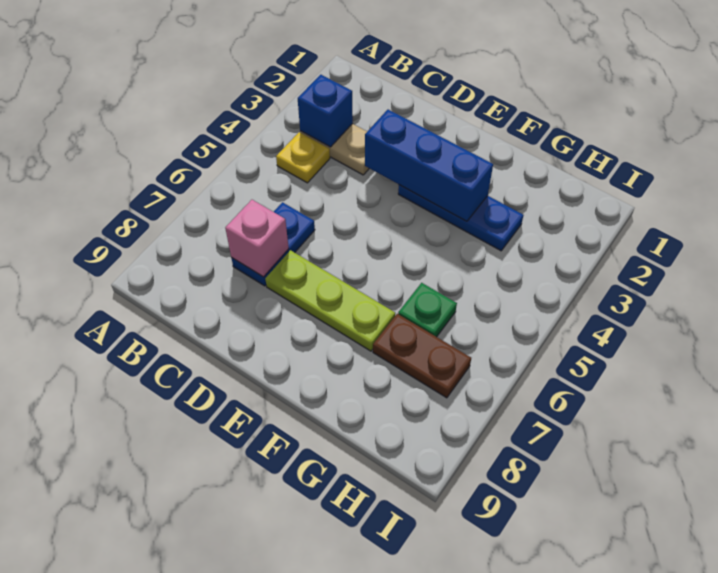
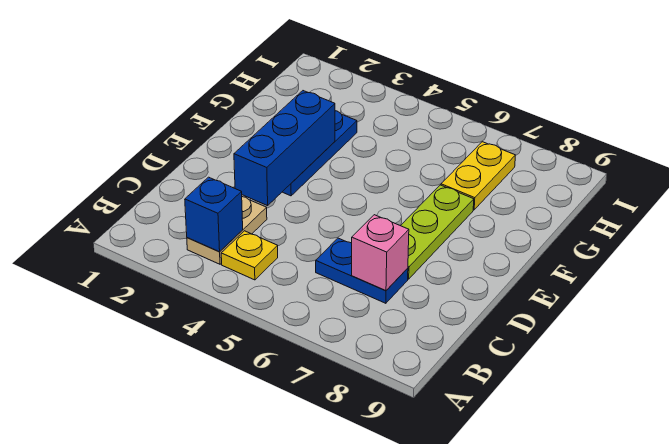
green 1x1 plate [398,283,457,337] -> none
brown 1x2 plate [373,314,471,398] -> yellow 1x2 plate [441,142,515,210]

